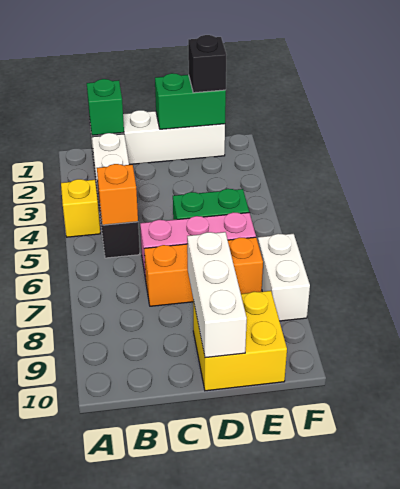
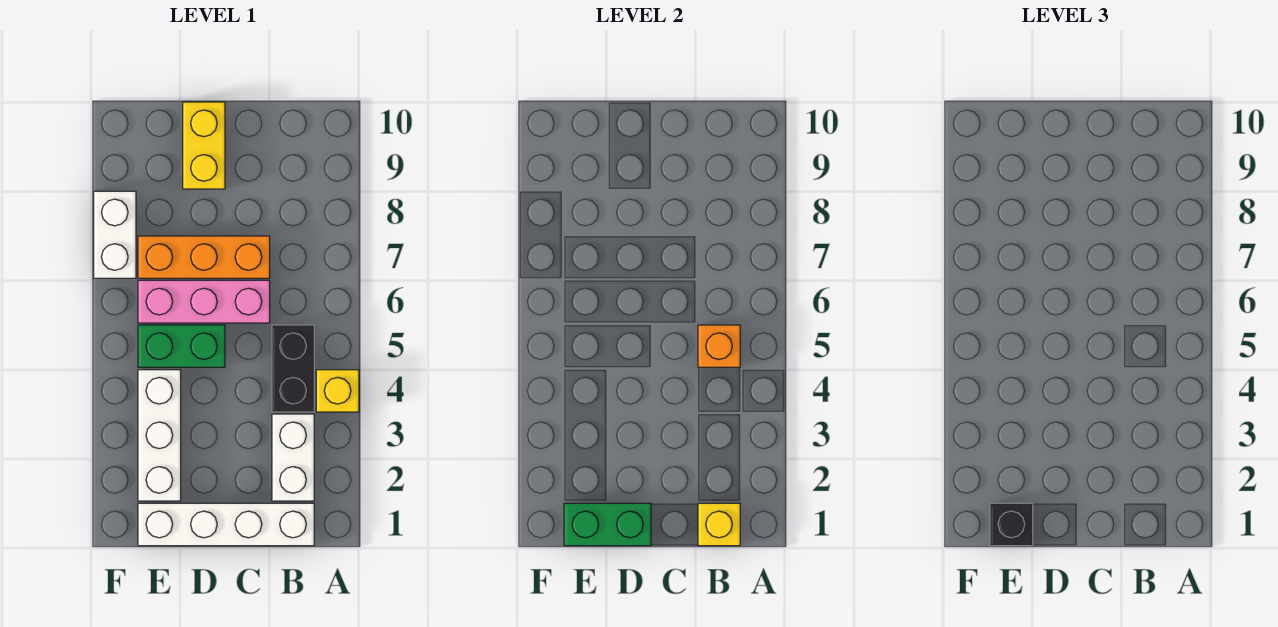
green 1x1 brick [87,79,124,135] -> yellow 1x1 brick [698,503,740,546]
white 1x3 brick [187,232,247,358] -> white 1x3 brick moved to [138,370,181,501]
yellow 2x2 brick [193,291,287,391] -> yellow 1x2 brick [183,102,225,189]

